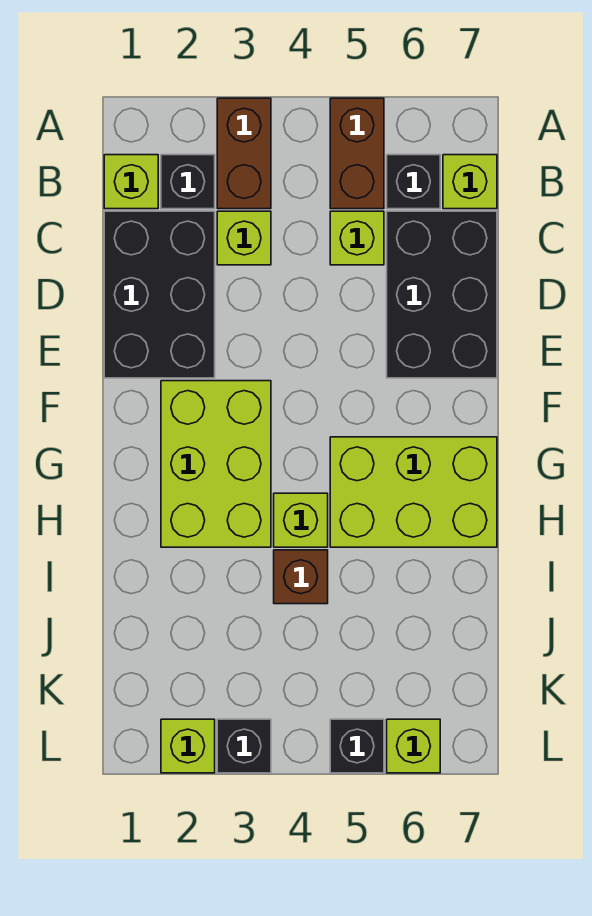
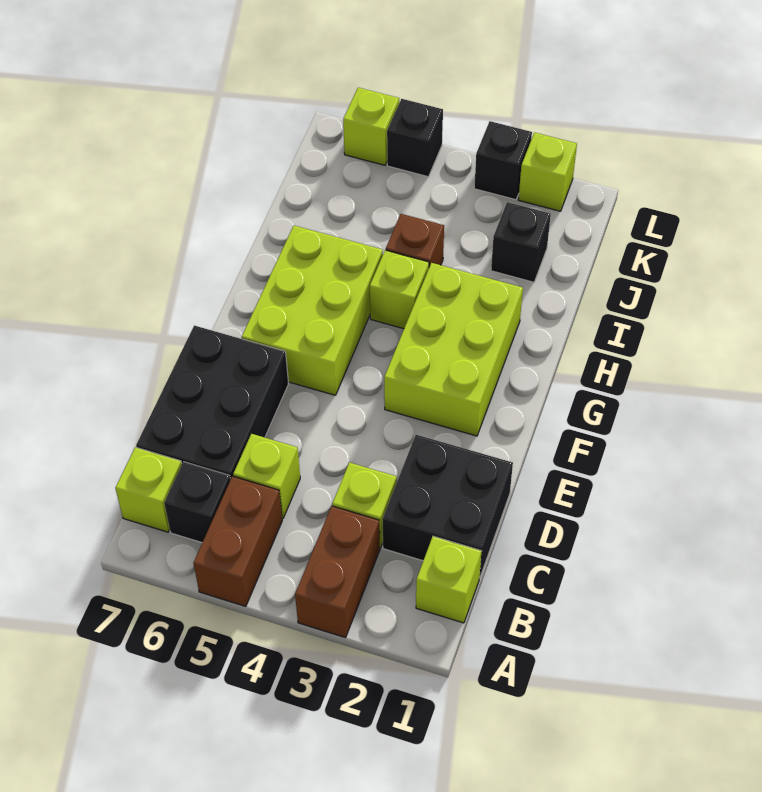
black 1x1 brick [161,155,215,209] -> black 1x1 brick moved to [491,202,551,282]
black 2x3 brick [104,211,215,378] -> black 2x2 brick [383,435,513,578]
lime 2x3 brick [330,437,497,547] -> lime 2x3 brick turned to [242,226,383,395]

